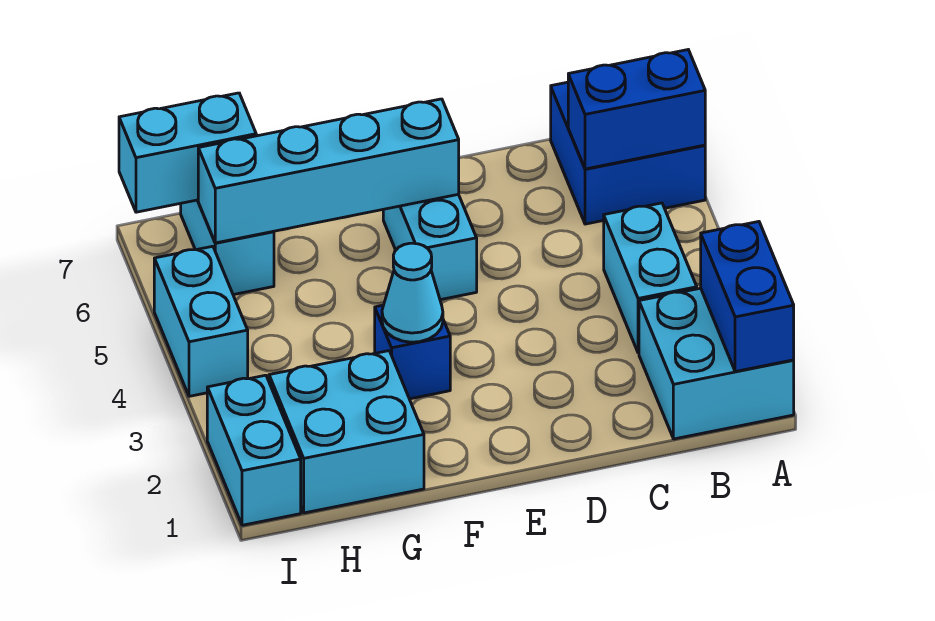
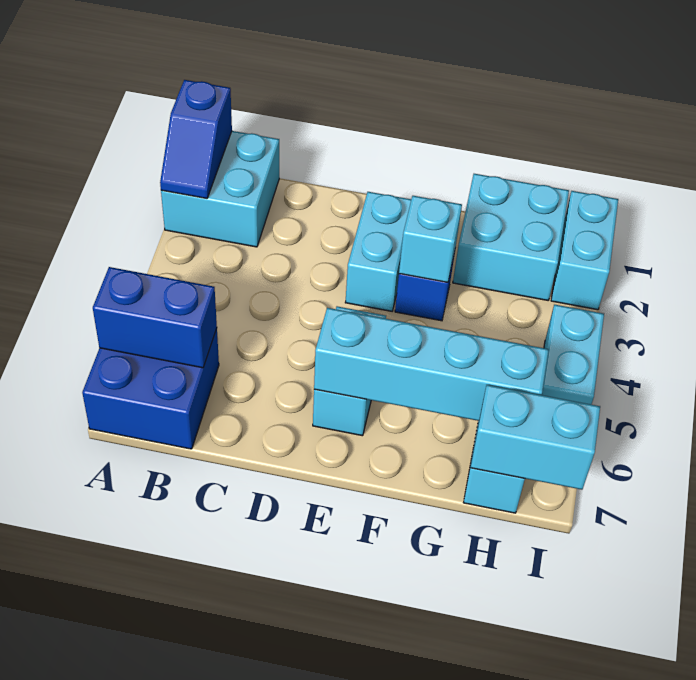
blue 1x2 brick [701,222,794,372] -> blue 1x2 slope [160,80,232,198]
cyan 1x2 brick [604,203,697,353] -> cyan 1x2 brick moved to [345,192,411,311]
cyan 1x1 cone [382,243,443,342] -> cyan 1x1 brick [399,196,462,282]

